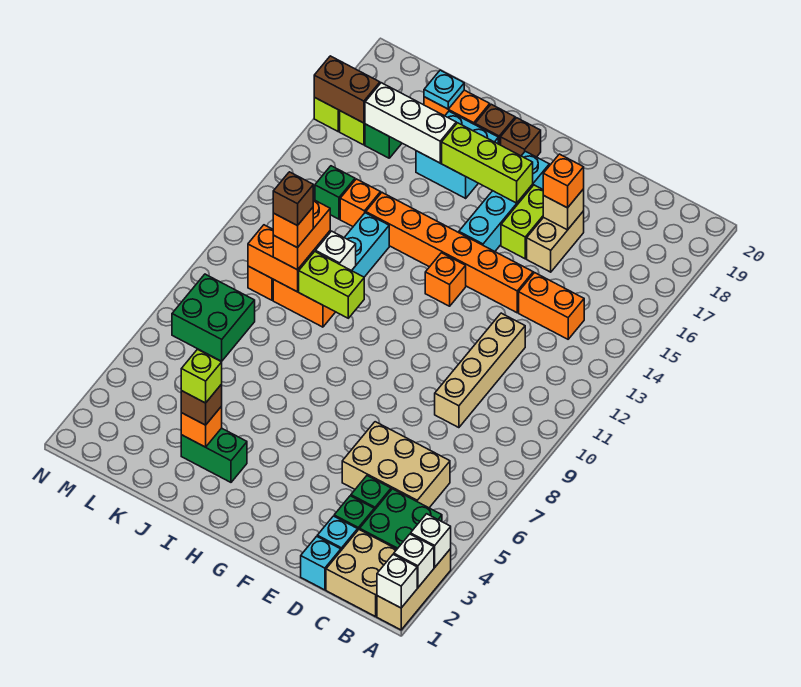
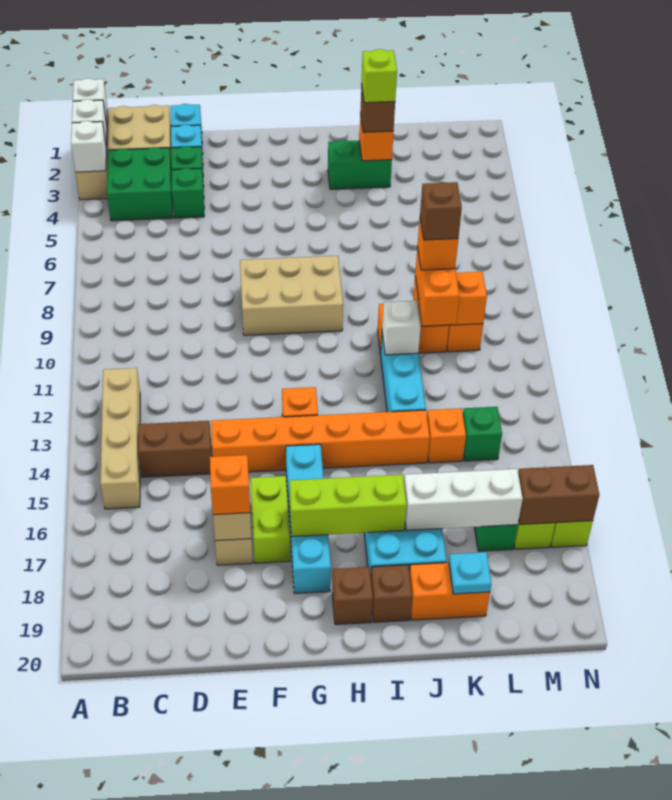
tan 2x3 brick [342,422,450,508] -> tan 2x3 brick moved to [240,256,343,335]
orange 1x2 brick [519,273,584,339] -> brown 1x2 brick [138,421,212,477]
tan 1x4 brick [435,313,525,428] -> tan 1x4 brick moved to [100,368,140,509]
lime 1x2 brick [299,252,364,318] -> none
green 2x2 brick [172,274,255,361] -> none

